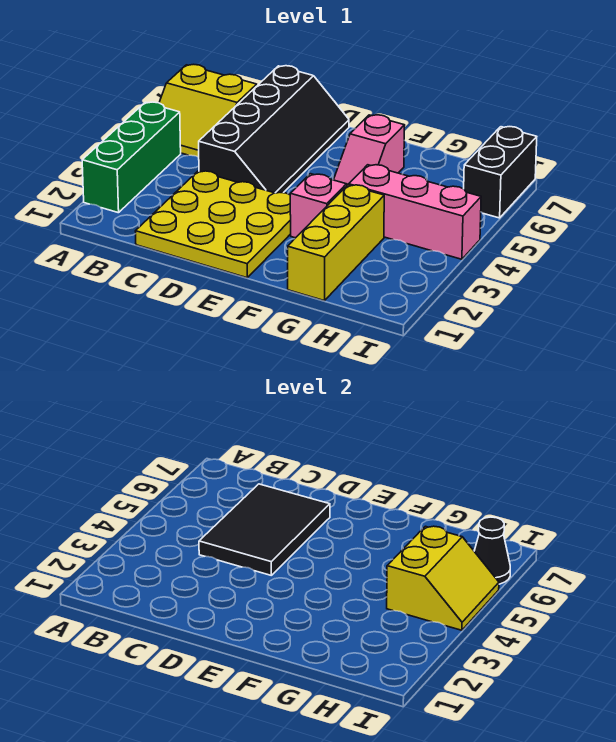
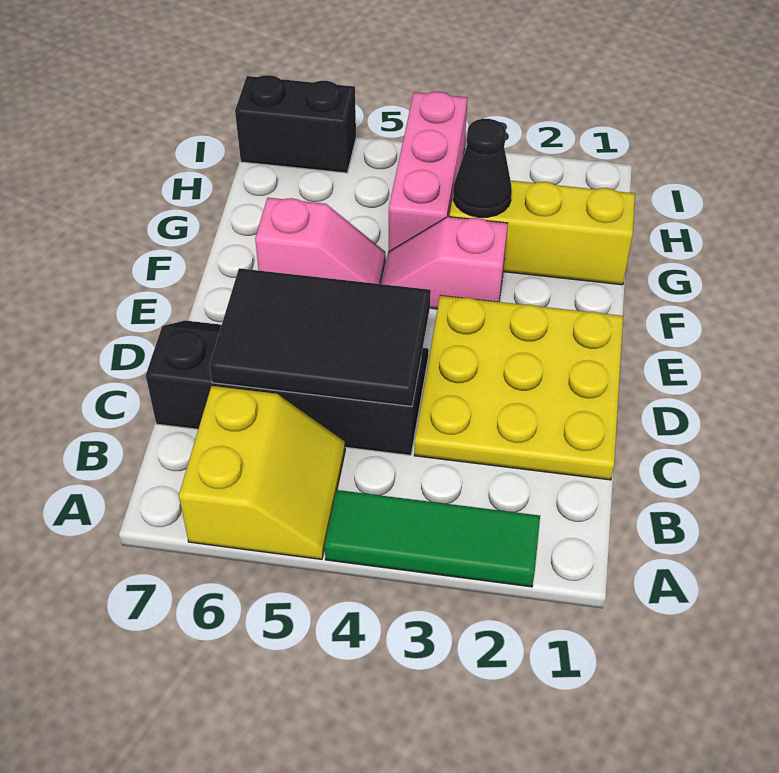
green 1x3 brick [82,102,181,213] -> green 1x3 tile [324,490,540,587]
yellow 2x2 slope [387,526,499,630] -> none
black 1x1 cone [474,517,510,584] -> black 1x1 cone moved to [453,119,512,217]

